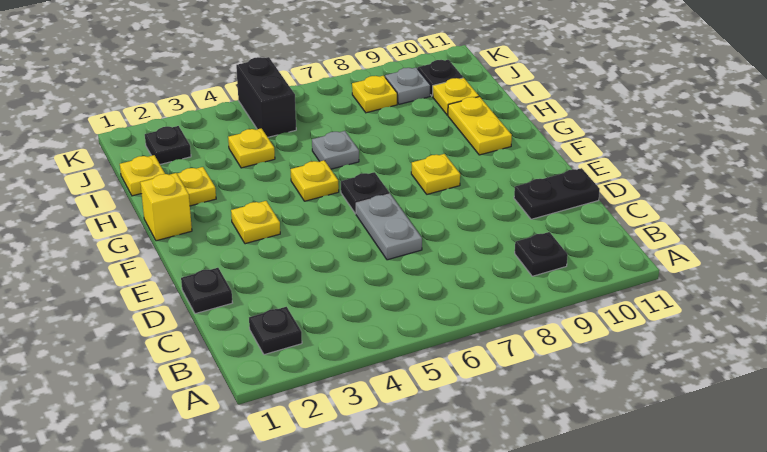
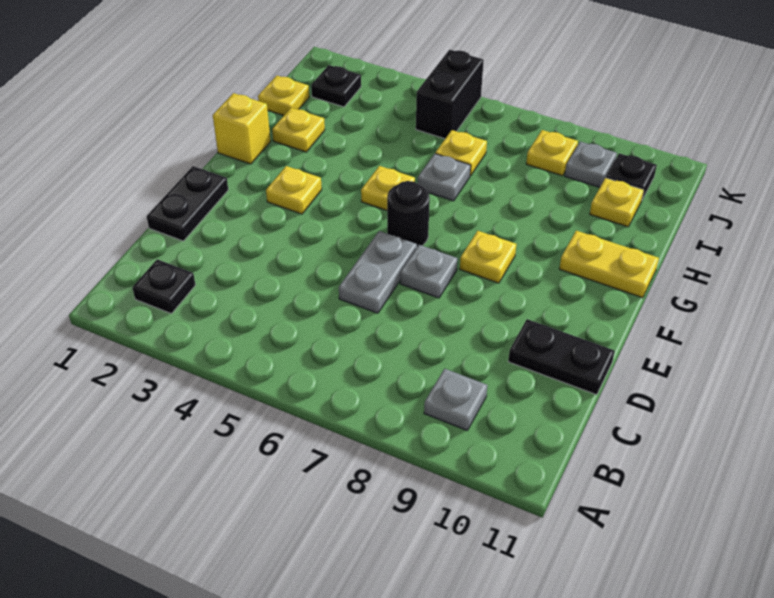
black 1x1 plate [515,232,568,276] -> grey 1x1 plate [424,369,487,430]
black 1x1 plate [181,268,232,314] -> black 1x2 plate [147,166,228,241]
none -> grey 1x1 plate [400,245,458,298]
black 1x1 plate [341,172,390,214] -> black 1x1 round brick [387,181,430,247]
yellow 1x2 plate [448,97,512,155] -> yellow 1x2 plate turned to [559,231,659,298]
yellow 1x1 plate [228,128,275,168] -> yellow 1x1 plate moved to [435,130,487,176]

